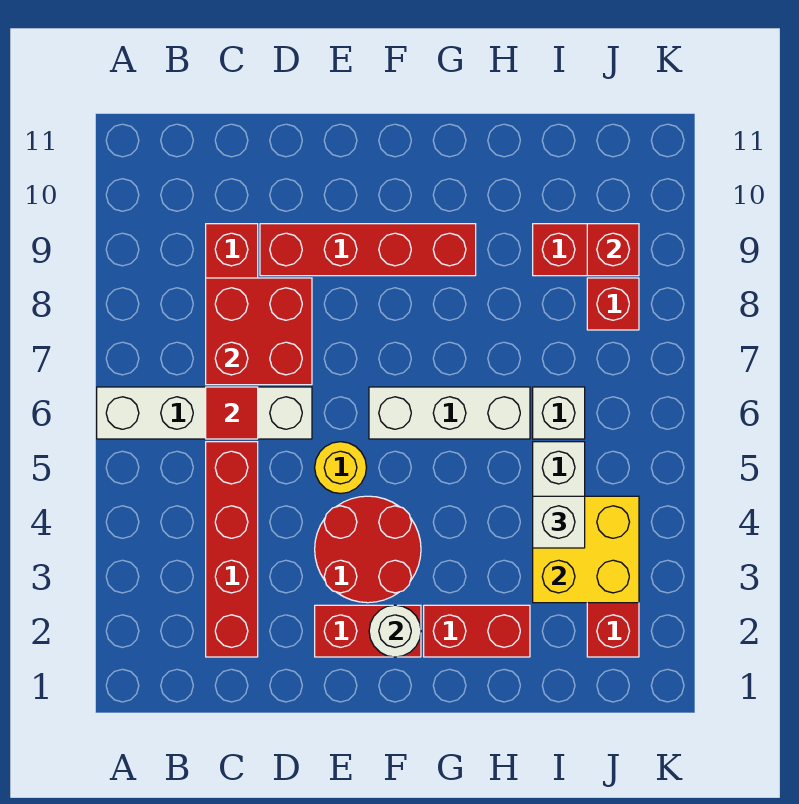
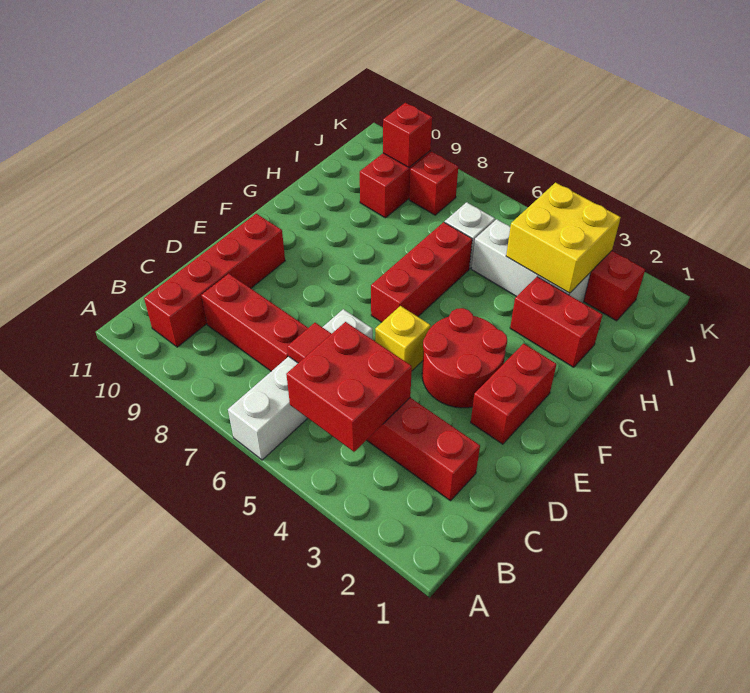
red 2x2 brick [206,278,312,385] -> red 2x2 brick moved to [286,322,412,452]
red 1x4 brick [260,224,476,276] -> red 1x4 brick moved to [144,214,285,347]
yellow 1x1 round brick [315,442,367,494] -> yellow 1x1 brick [375,306,431,371]
white 1x1 round brick [369,605,421,657] -> none
white 1x3 brick [369,387,530,439] -> red 1x3 brick [371,222,472,322]
red 1x2 brick [424,605,530,657] -> red 1x2 brick turned to [510,277,603,367]
white 1x1 brick [533,496,585,548] -> none

